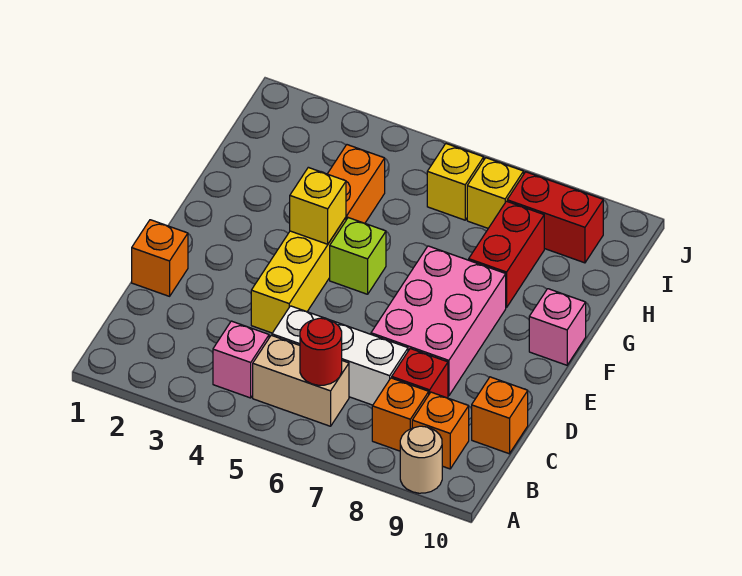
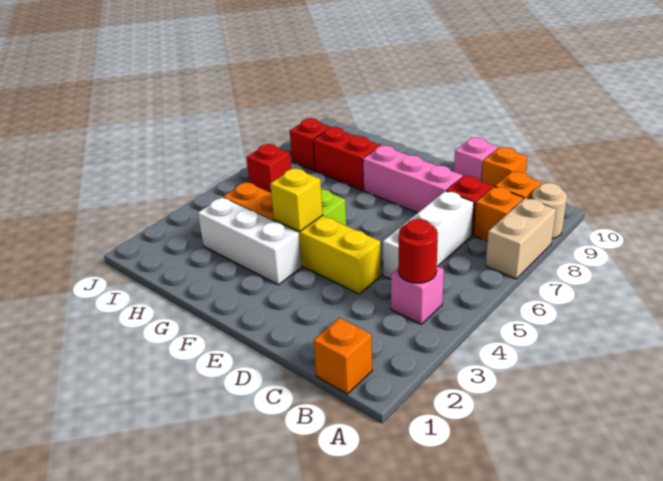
tan 1x2 brick [253,335,349,426] -> tan 1x2 brick moved to [486,198,556,279]
red 1x1 round brick [300,318,342,385] -> red 1x1 round brick moved to [398,219,438,283]
orange 1x1 brick [132,220,188,296] -> orange 1x1 brick moved to [314,318,372,394]
pink 2x3 brick [371,246,506,396] -> pink 1x3 brick [363,146,463,213]
none -> white 1x3 brick [198,197,302,285]
pink 1x1 brick [529,289,586,365] -> pink 1x1 brick moved to [454,138,498,182]
yellow 1x1 brick [427,144,484,220] -> red 1x1 brick [247,144,291,193]
yellow 1x1 brick [467,158,524,228] -> none
red 1x2 brick [507,172,603,263] -> red 1x1 brick [290,118,330,171]

